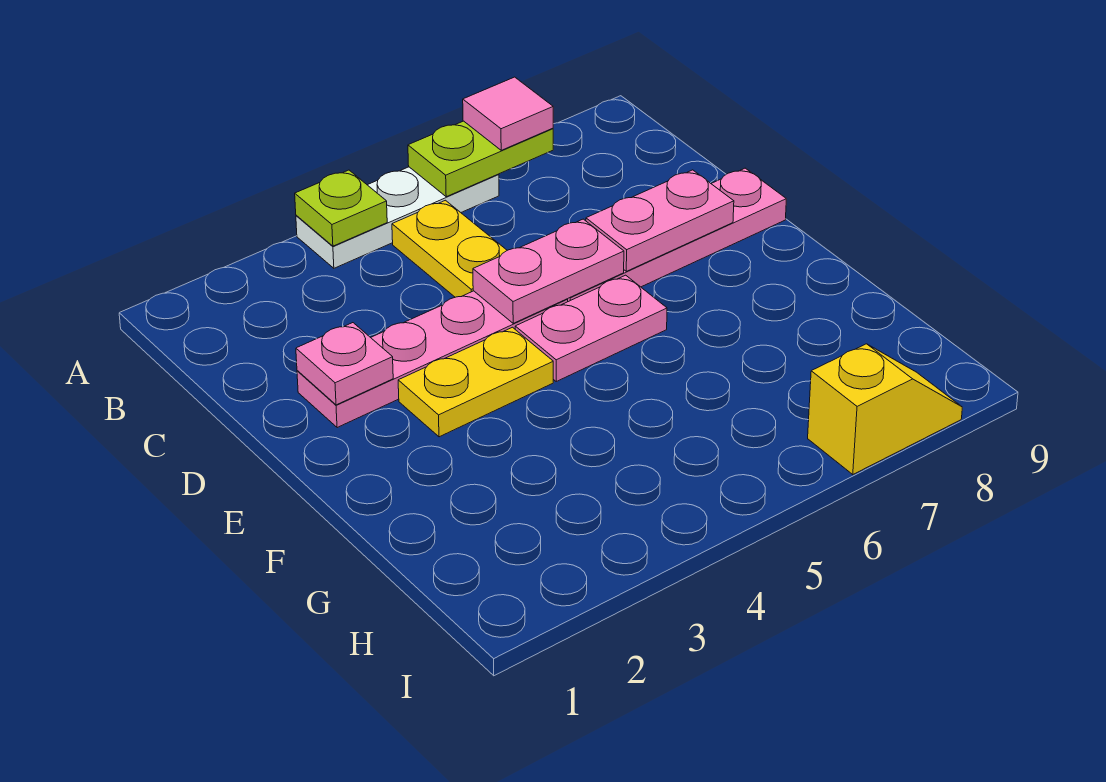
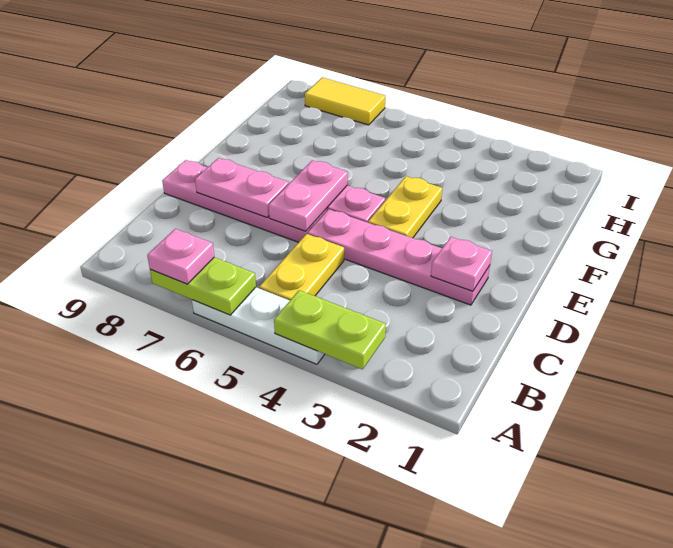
lime 1x1 plate [295,170,387,246] -> lime 1x2 plate [274,290,386,369]
pink 1x1 tile [463,77,553,150] -> pink 1x1 plate [147,229,214,284]
pink 1x2 plate [473,219,624,323] -> pink 1x2 plate turned to [269,160,348,231]
yellow 1x2 plate [398,327,553,437] -> yellow 1x2 plate turned to [368,176,442,238]
yellow 1x2 slope [808,344,962,475] -> yellow 1x2 tile [305,78,385,125]

